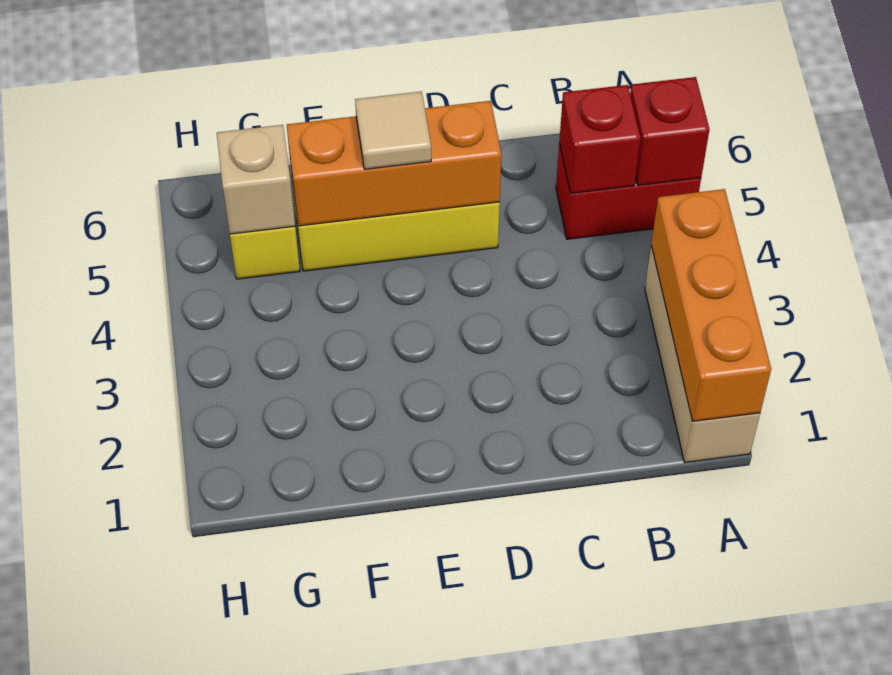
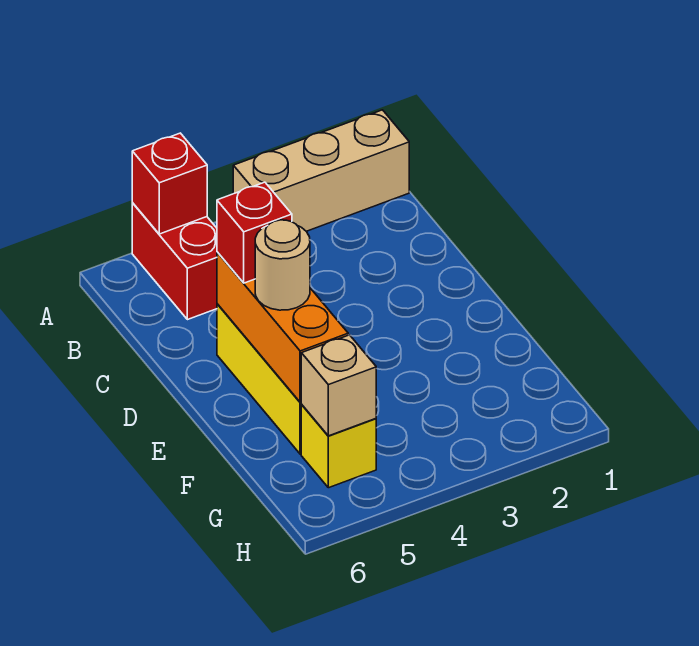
orange 1x3 brick [651,189,771,421] -> none
red 1x1 brick [559,85,640,194] -> red 1x1 brick moved to [217,182,292,283]
tan 1x1 tile [355,92,431,169] -> tan 1x1 round brick [255,220,310,310]

